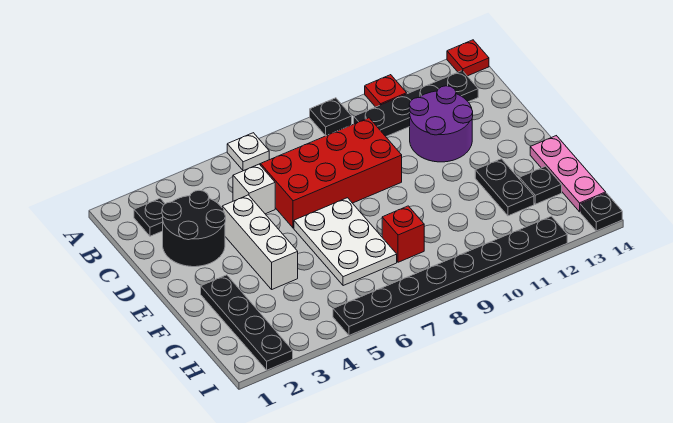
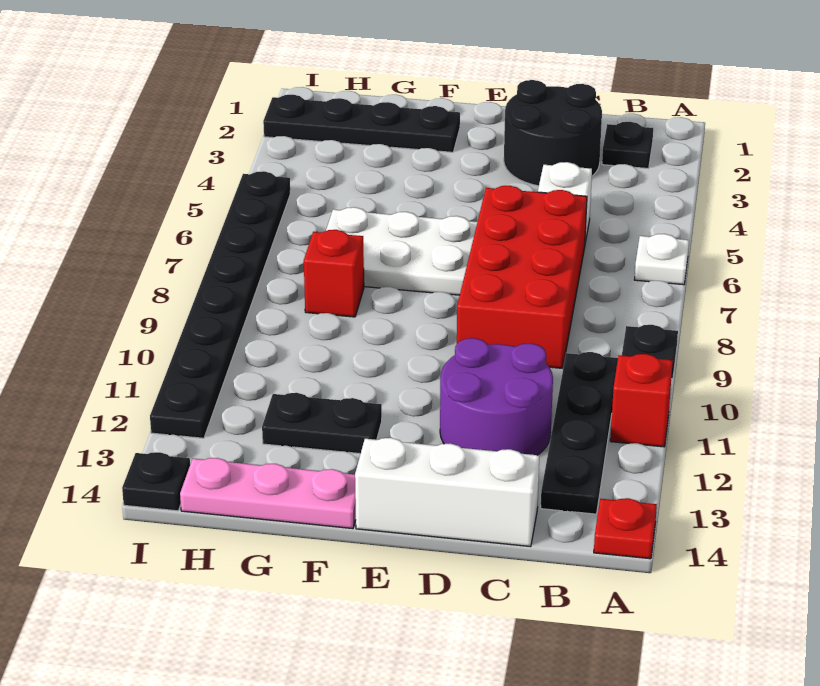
red 1x1 plate [365,75,407,107] -> red 1x1 brick [610,354,673,447]
white 1x3 brick [222,195,298,289] -> white 1x3 brick moved to [355,438,539,547]
black 1x1 plate [520,166,562,204] -> none

